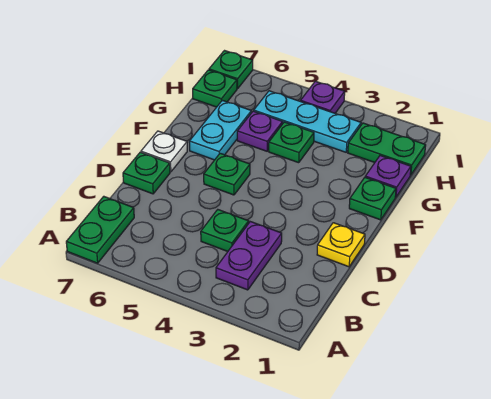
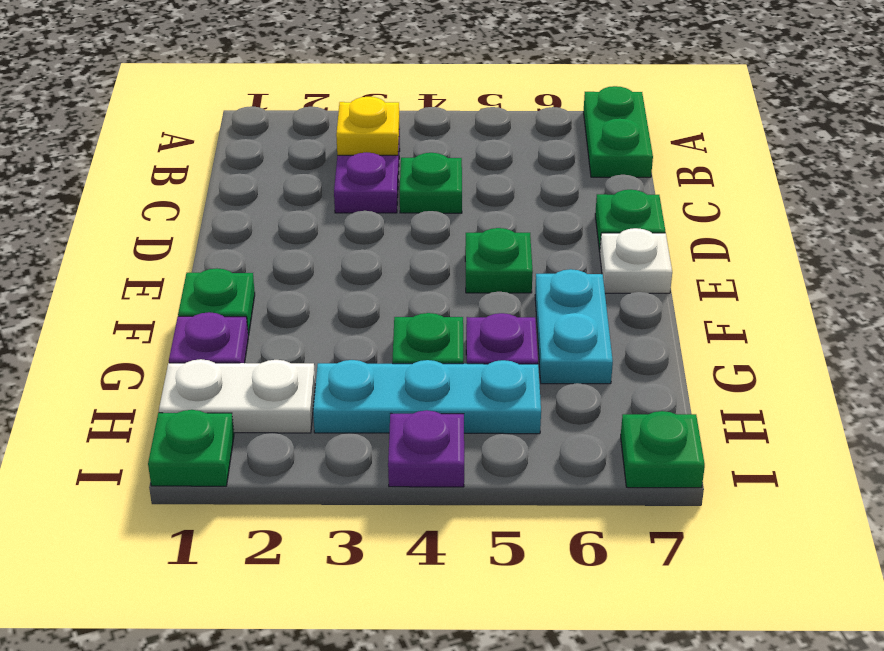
yellow 1x1 plate [317,223,365,267] -> yellow 1x1 plate moved to [336,97,399,155]
green 1x2 plate [348,123,426,175] -> white 1x2 plate [159,359,315,433]
green 1x1 plate [193,70,237,107] -> green 1x1 plate moved to [148,410,234,486]

